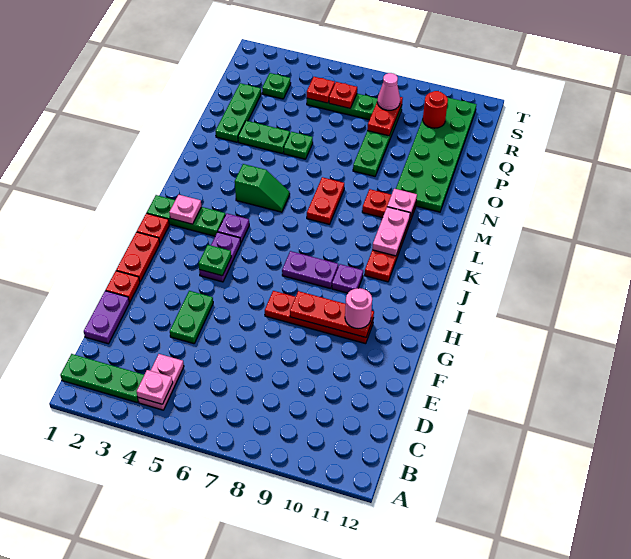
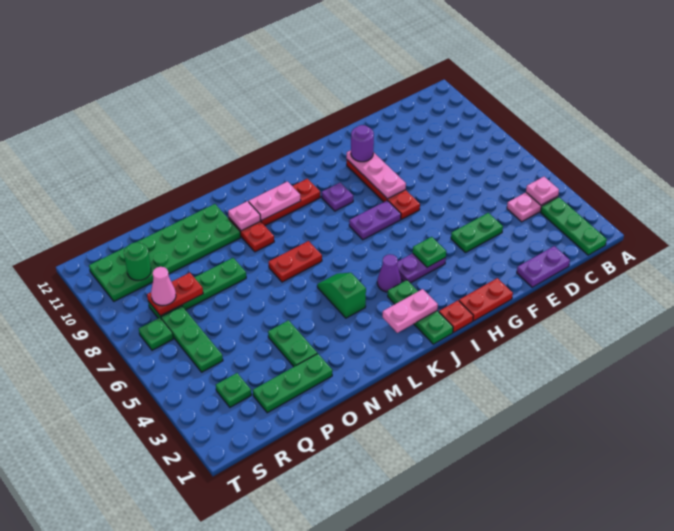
red 1x1 plate [106,271,140,302] -> none
red 1x3 plate [290,291,374,338] -> pink 1x3 plate [347,150,406,199]
pink 1x1 round brick [345,288,372,329] -> purple 1x1 round brick [351,125,374,162]
purple 1x2 plate [282,251,338,289] -> purple 1x2 plate turned to [349,201,401,240]
pink 1x1 plate [169,195,201,224] -> pink 1x2 plate [383,289,438,333]
purple 1x1 plate [218,213,249,242] -> purple 1x1 cone [377,254,401,292]
green 1x1 plate [284,132,313,159] -> green 1x1 plate moved to [139,318,173,350]
red 1x1 plate [307,77,335,103] -> none
red 1x1 plate [329,82,357,108] -> none
red 1x1 round brick [423,91,448,128] -> green 1x1 round brick [124,242,151,280]

